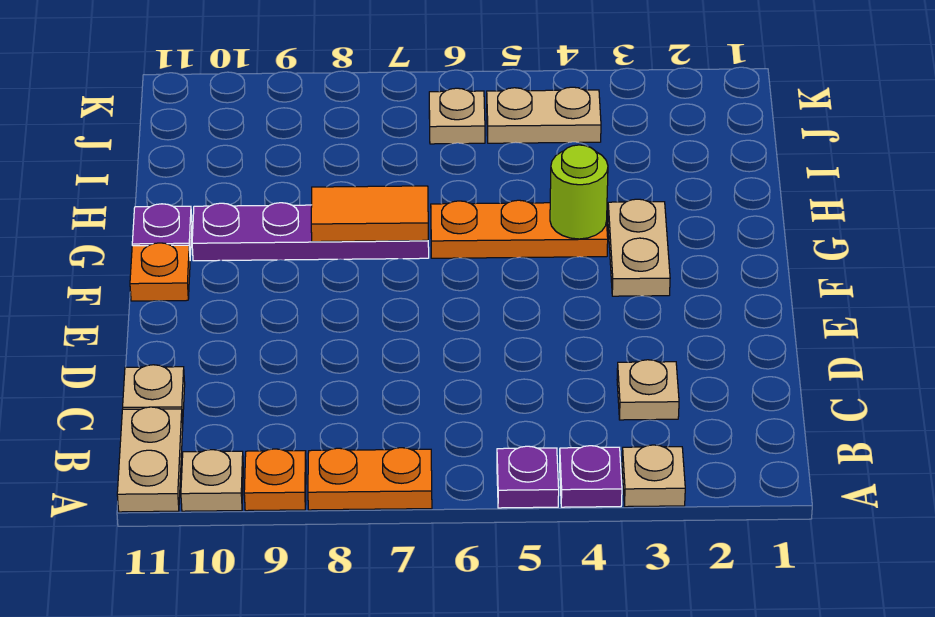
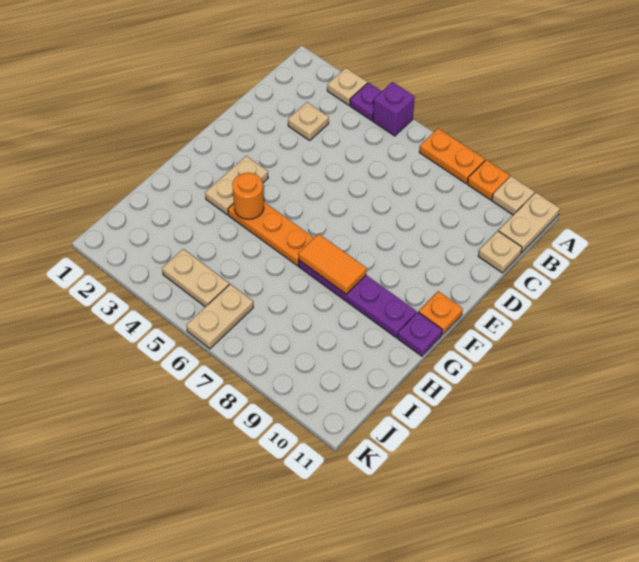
purple 1x1 plate [497,446,559,508] -> purple 1x1 brick [373,82,415,136]
lime 1x1 round brick [550,145,608,239] -> orange 1x1 round brick [232,173,264,219]
tan 1x1 plate [429,88,485,144] -> tan 1x2 plate [186,284,253,349]

